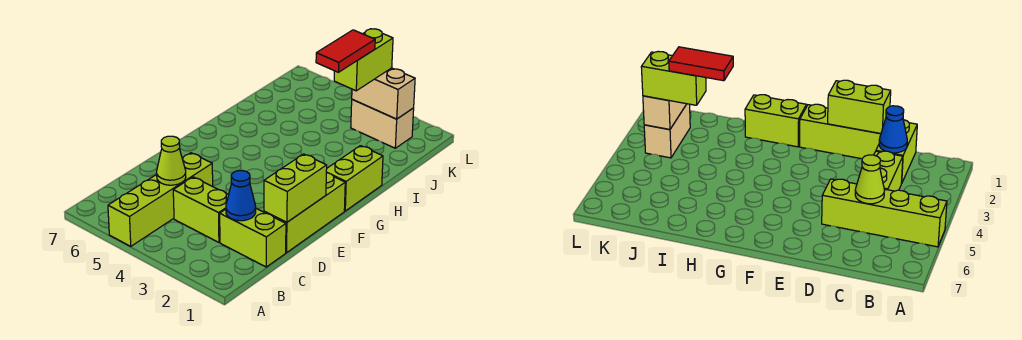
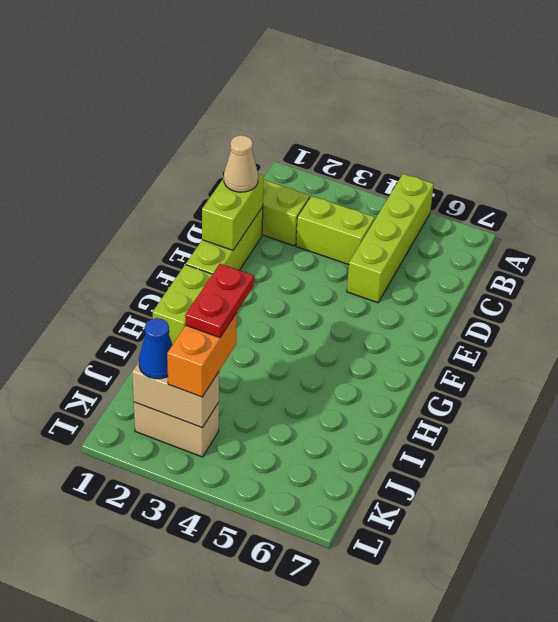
blue 1x1 cone [226,171,256,221] -> blue 1x1 cone moved to [139,318,172,379]
lime 1x1 cone [157,136,186,185] -> none
none -> tan 1x1 cone [224,135,258,192]
red 1x2 tile [316,30,375,72] -> red 1x2 plate [185,264,254,338]
lime 1x2 brick [334,29,393,91] -> orange 1x2 brick [167,313,237,397]

